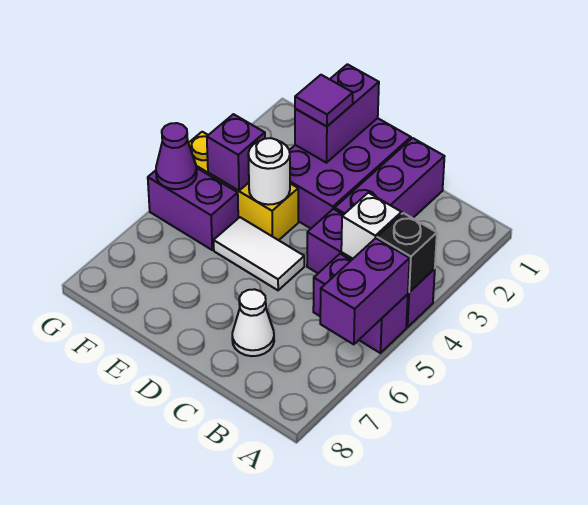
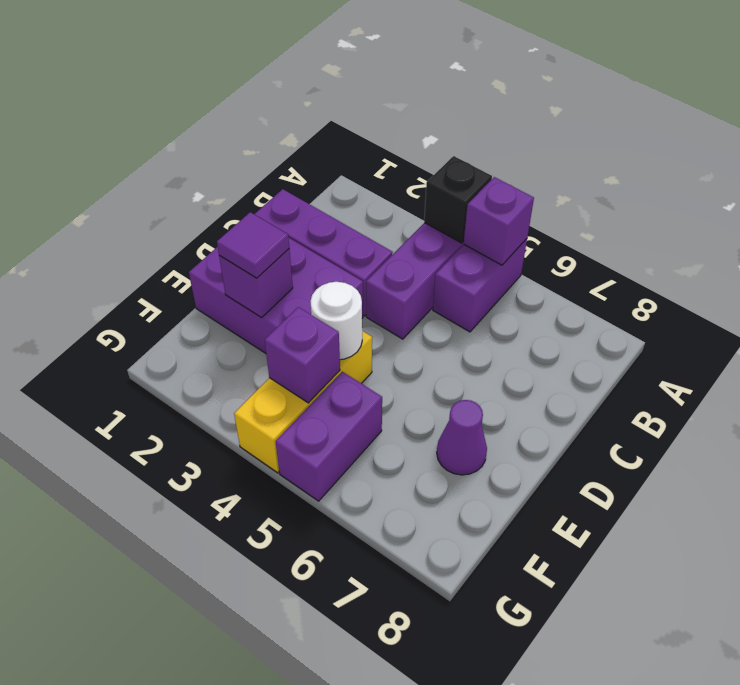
purple 1x2 brick [320,238,410,344] -> purple 1x1 brick [464,177,534,265]
white 1x1 brick [341,193,402,259] -> none
white 1x1 cone [232,289,274,356] -> none
white 1x2 tile [214,217,304,290] -> none
purple 1x2 brick [295,64,379,163] -> purple 1x1 brick [219,249,293,318]
purple 1x1 cone [156,123,197,189] -> purple 1x1 cone moved to [437,400,487,475]

